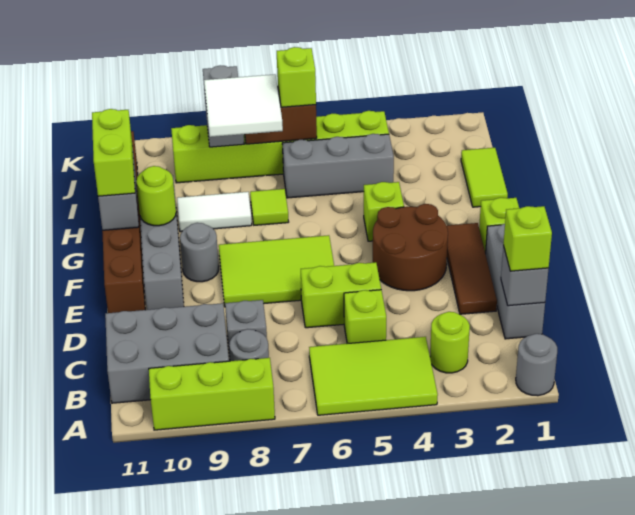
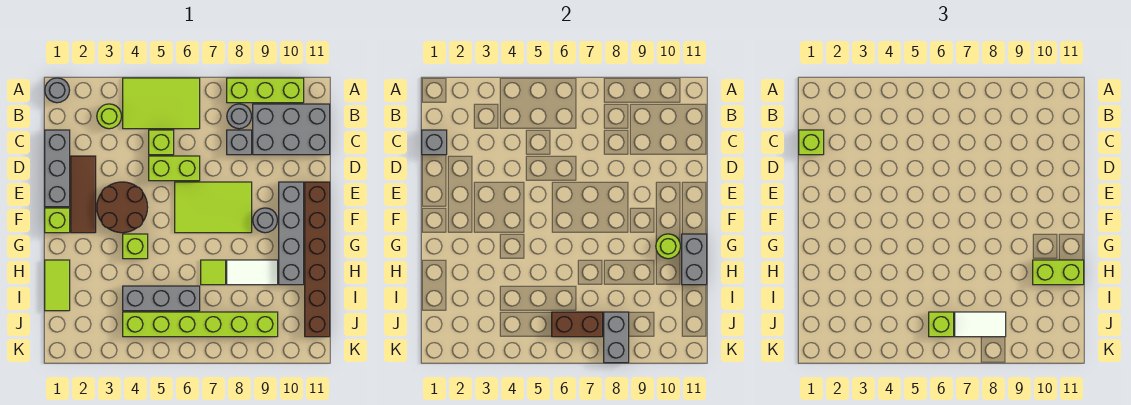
lime 1x2 brick [92,109,135,196] -> lime 1x2 brick turned to [1033,260,1084,285]
white 2x2 tile [204,74,283,137] -> white 1x2 tile [955,312,1006,337]

